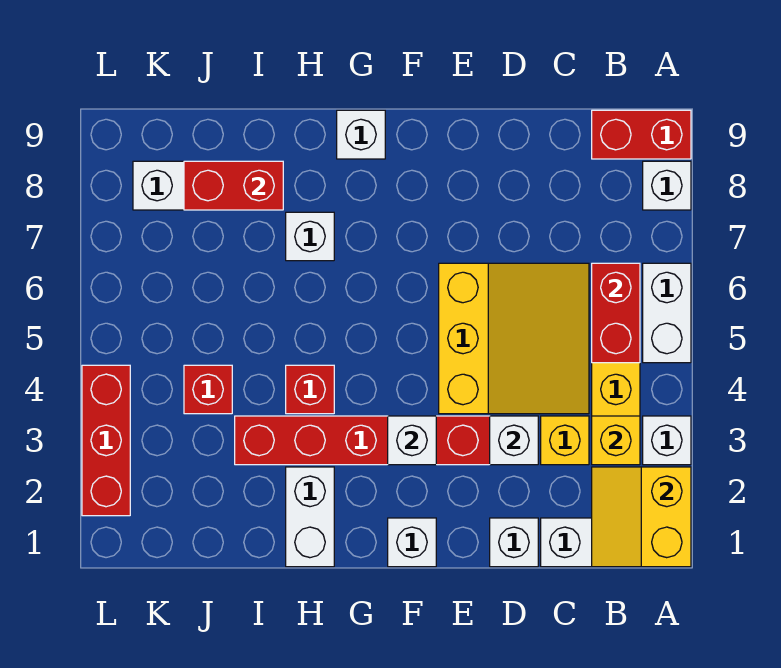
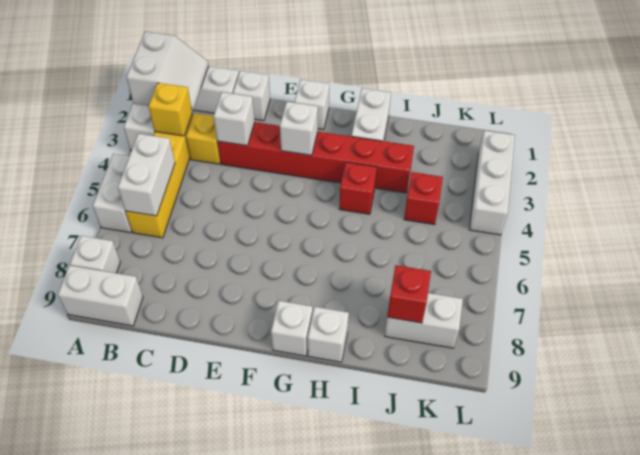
yellow 2x2 slope [592,467,691,567] -> white 2x2 slope [126,32,209,111]
red 1x2 brick [592,110,691,159] -> white 1x2 brick [58,265,143,326]
red 1x2 brick [592,263,640,363] -> white 1x2 brick [118,134,175,216]
yellow 3x3 slope [439,263,589,414] -> none
white 1x1 brick [286,212,334,261] -> white 1x1 brick moved to [308,307,349,362]
red 1x2 brick [184,161,283,210] -> red 1x1 brick [387,265,431,323]
red 1x3 brick [82,365,130,516] -> white 1x3 brick [469,130,515,235]

